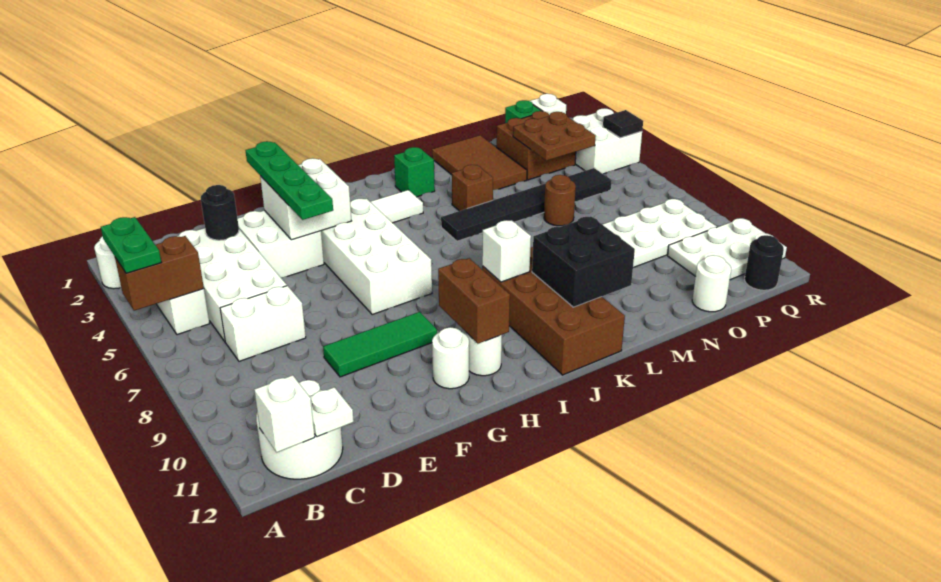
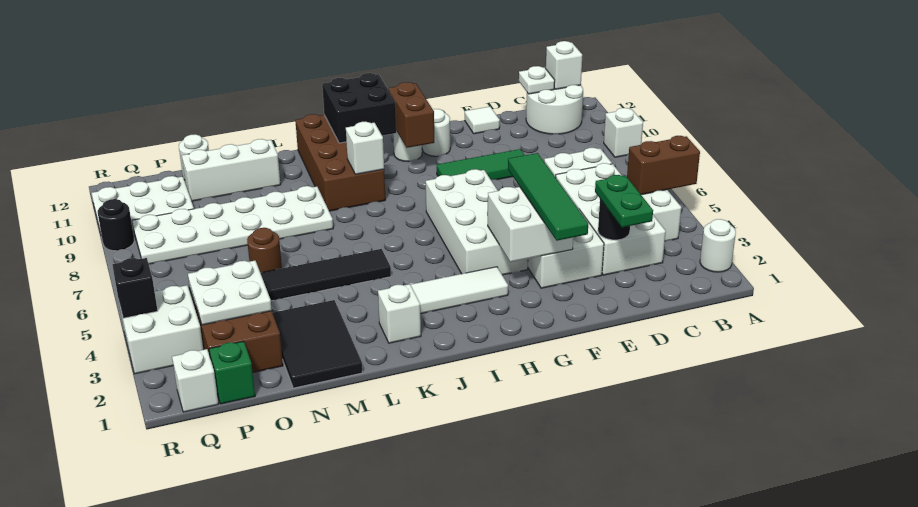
green 1x2 plate [101,217,161,273] -> green 1x2 plate moved to [595,175,653,227]
none -> white 1x1 brick [604,108,643,157]
none -> white 1x1 tile [465,107,500,134]
green 1x4 plate [245,141,333,220] -> green 1x4 tile [508,153,588,241]
green 1x1 brick [394,147,435,197] -> white 1x1 brick [378,284,421,343]
black 2x2 brick [532,217,635,307] -> black 2x2 brick moved to [322,73,396,143]
brown 1x1 brick [452,165,493,211] -> none
brown 2x3 tile [432,135,527,190] -> black 2x3 tile [273,300,362,388]
none -> white 1x3 brick [182,139,280,201]
brown 2x2 plate [513,112,596,161] -> white 2x2 plate [188,261,272,325]
black 1x1 round brick [745,235,784,290] -> black 1x1 round brick moved to [98,199,134,251]
black 1x1 tile [603,110,643,138] -> black 1x1 brick [112,258,158,318]

